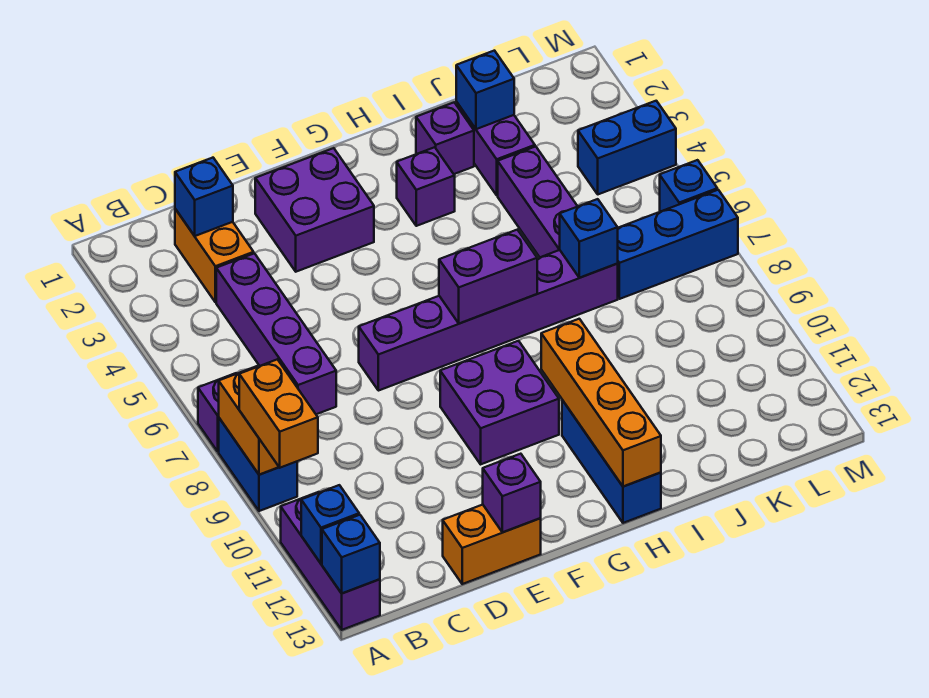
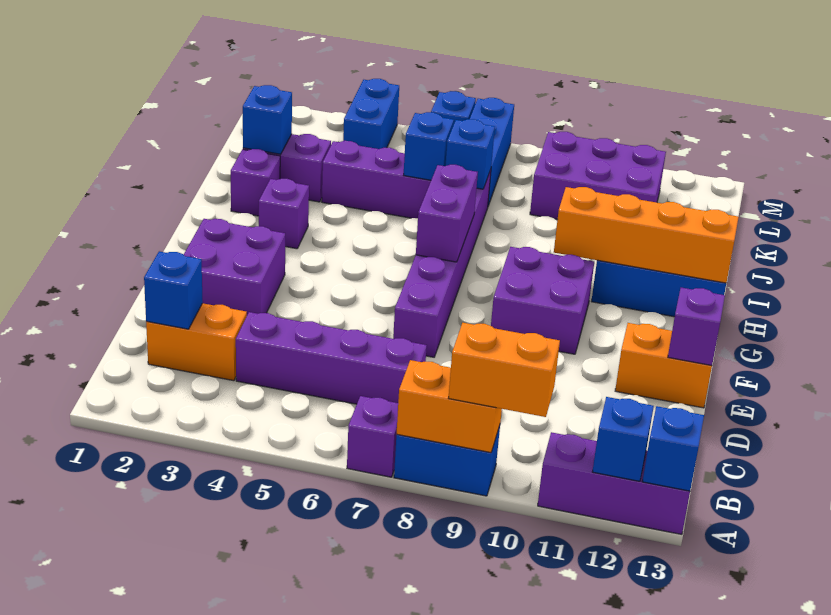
orange 1x2 brick [443,504,541,584] -> orange 1x2 brick turned to [615,323,712,408]
none -> blue 1x1 brick [404,112,454,180]
none -> purple 2x3 brick [530,132,666,219]

